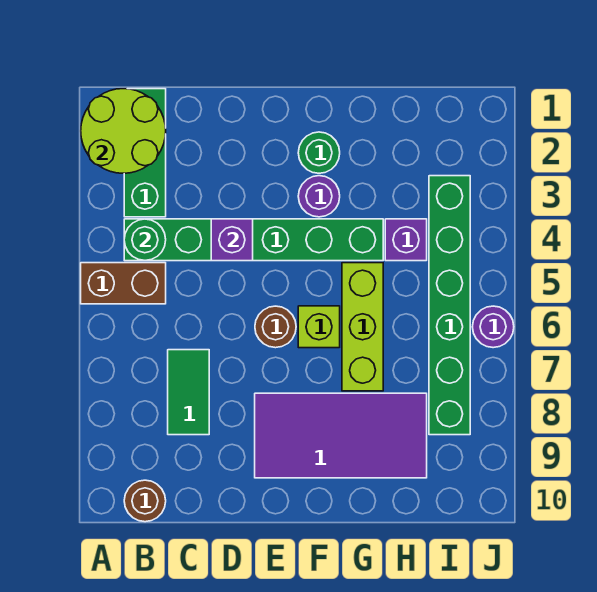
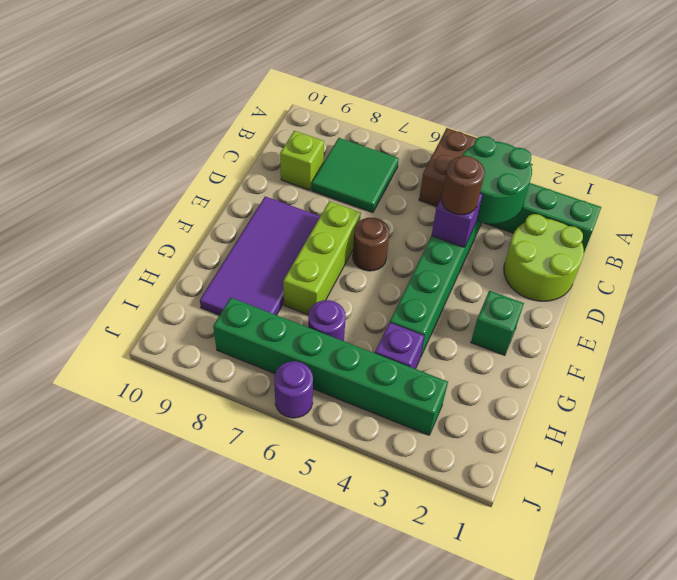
lime 2x2 round brick [81,89,166,173] -> lime 2x2 round brick moved to [504,214,584,301]
green 1x1 round brick [124,219,166,261] -> green 2x2 round brick [462,136,532,224]
brown 1x1 round brick [124,480,166,522] -> brown 1x1 round brick moved to [442,156,485,215]
green 1x2 tile [168,350,209,435] -> green 2x2 tile [312,138,399,213]
green 1x1 round brick [298,132,340,173] -> green 1x1 brick [471,291,524,355]
purple 1x1 round brick [298,176,340,217] -> purple 1x1 round brick moved to [308,300,346,341]
lime 1x1 brick [298,306,340,348] -> lime 1x1 brick moved to [280,131,324,190]
lime 1x3 brick [342,263,383,391] -> lime 1x3 brick turned to [283,201,361,315]

